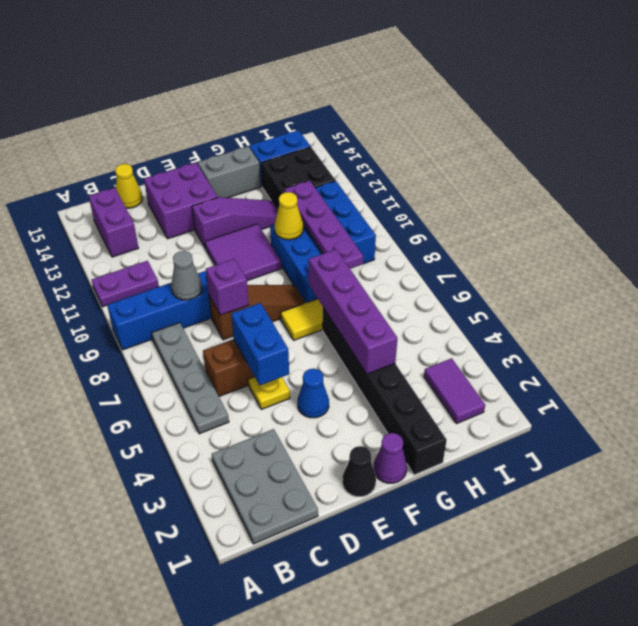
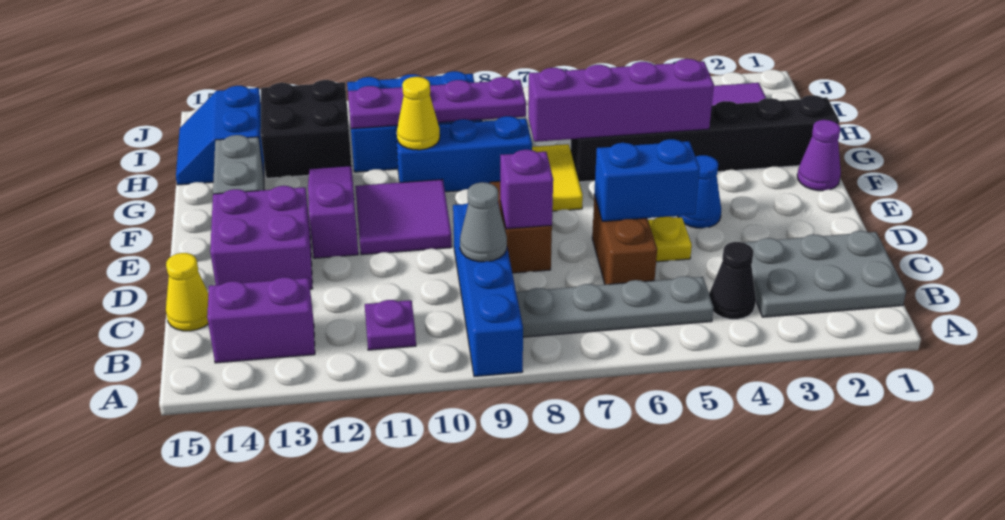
purple 1x2 plate [92,261,159,307] -> purple 1x1 plate [365,300,416,350]
black 1x1 cone [342,446,376,497] -> black 1x1 cone moved to [709,242,756,319]

